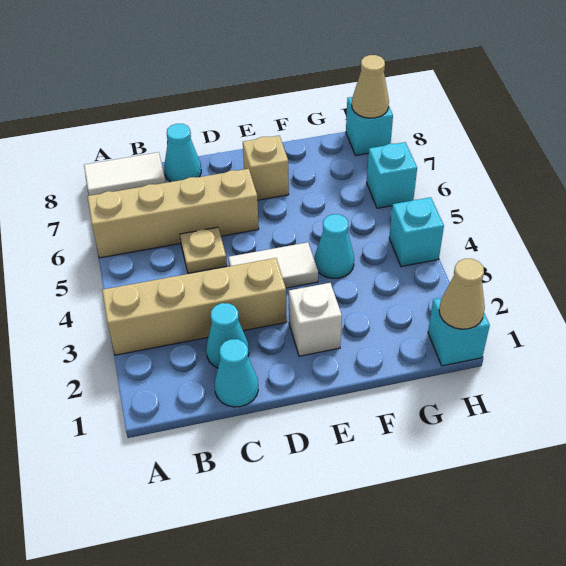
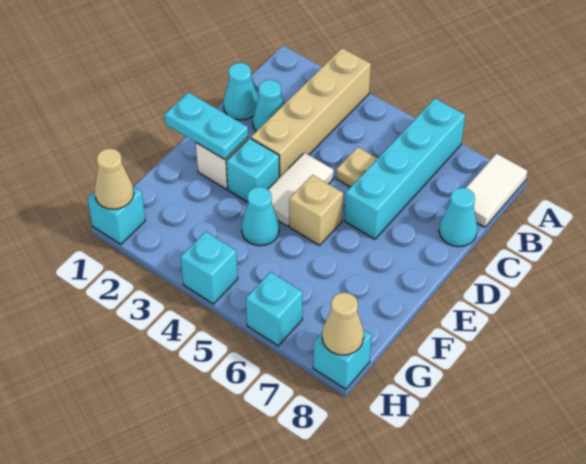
tan 1x4 brick [87,169,259,258] -> cyan 1x4 brick [345,98,465,239]
none -> cyan 1x2 plate [165,92,248,159]
none -> cyan 1x1 brick [226,138,279,202]
tan 1x1 brick [243,136,289,200] -> tan 1x1 brick moved to [289,175,343,245]

